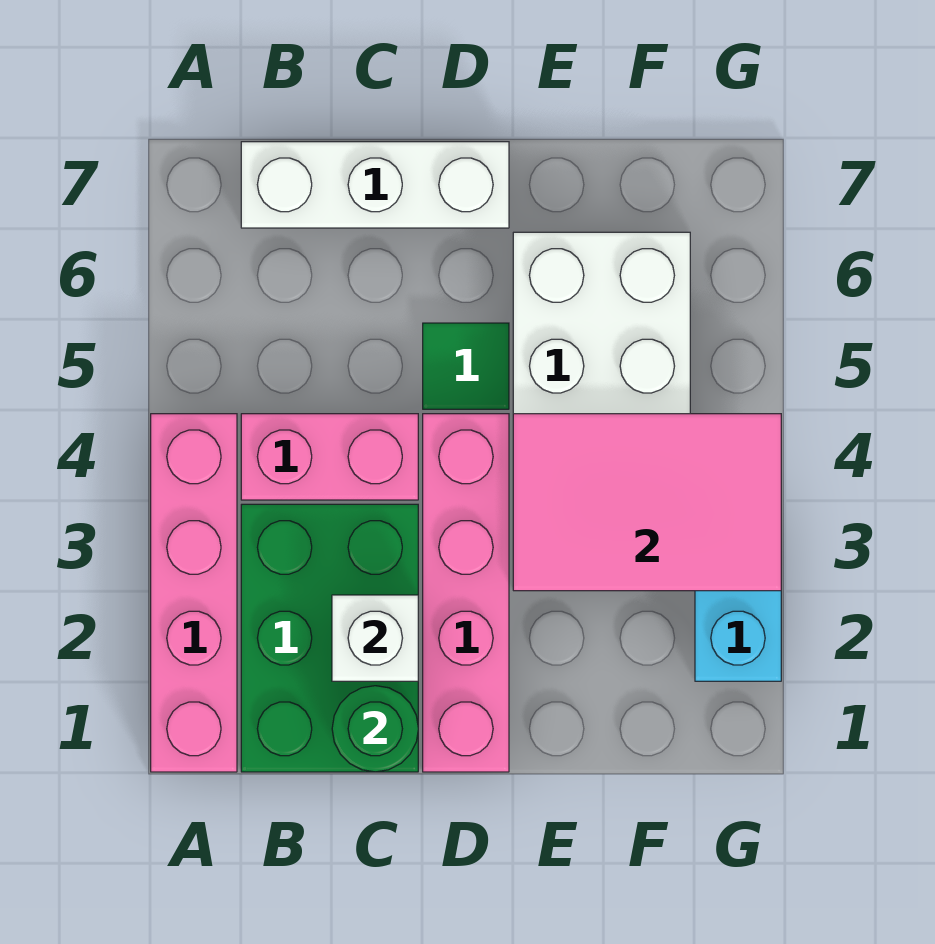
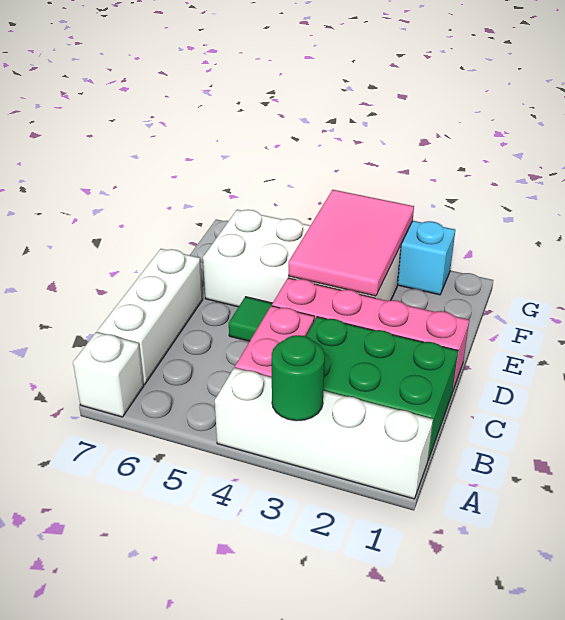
pink 1x4 brick [151,414,237,772] -> white 1x4 brick [215,368,433,499]
green 1x1 round brick [332,686,418,772] -> green 1x1 round brick moved to [272,335,325,421]
white 1x1 brick [332,595,418,681] -> white 1x1 brick moved to [73,332,144,417]

